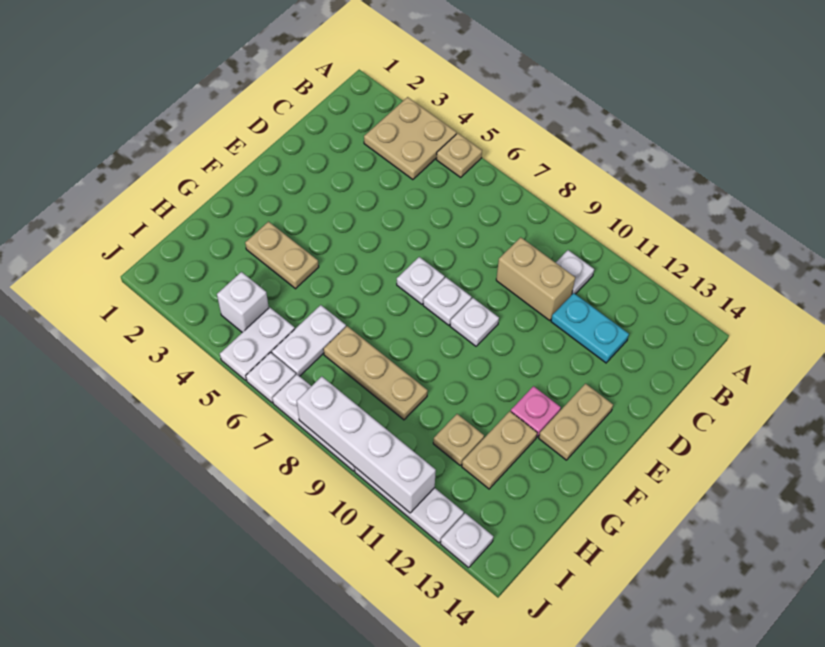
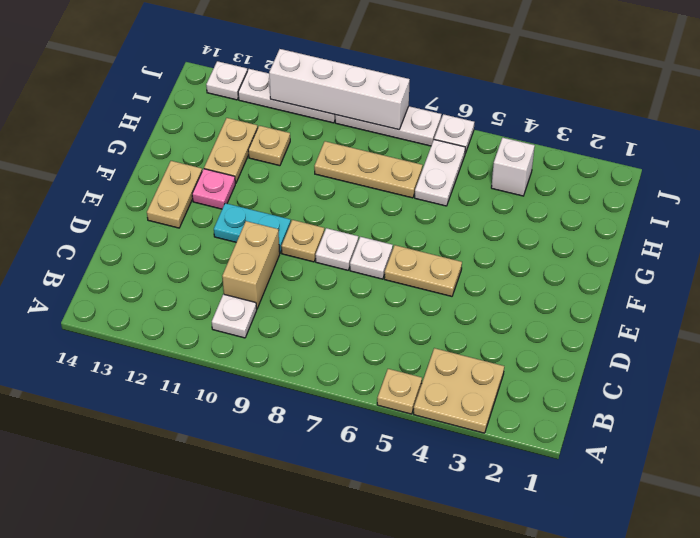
tan 1x2 brick [496,237,575,320] -> tan 1x2 brick turned to [222,221,280,309]
cyan 1x2 plate [551,293,629,363] -> cyan 1x2 plate moved to [214,203,291,253]
white 1x1 plate [450,298,499,346] -> tan 1x1 plate [281,220,324,262]
tan 1x2 plate [245,222,319,289] -> tan 1x2 plate moved to [384,245,462,296]
white 1x2 plate [220,307,295,380] -> none

